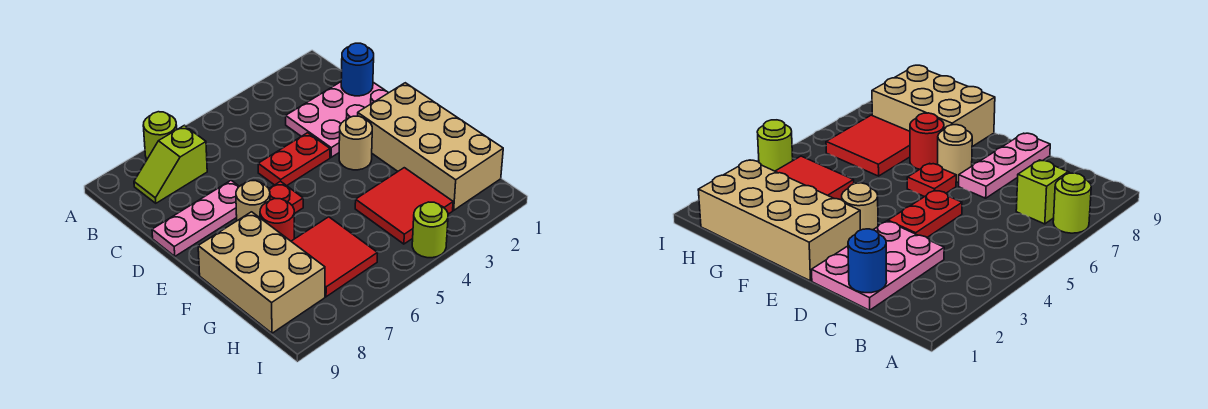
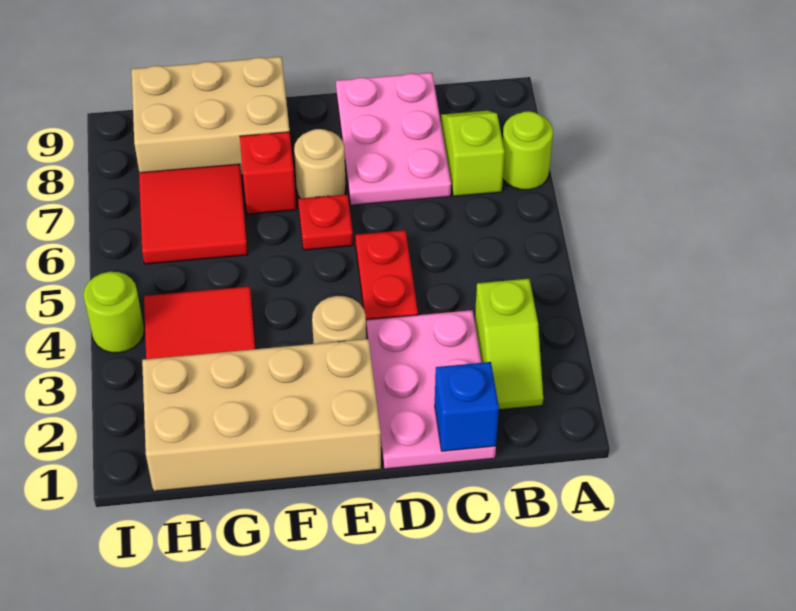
none -> lime 1x2 slope [475,279,543,410]
blue 1x1 round brick [341,43,374,96] -> blue 1x1 brick [435,362,499,451]
pink 1x3 plate [152,180,239,256] -> pink 2x3 plate [336,73,451,205]
red 1x1 round brick [260,199,294,241] -> red 1x1 brick [240,132,296,214]

